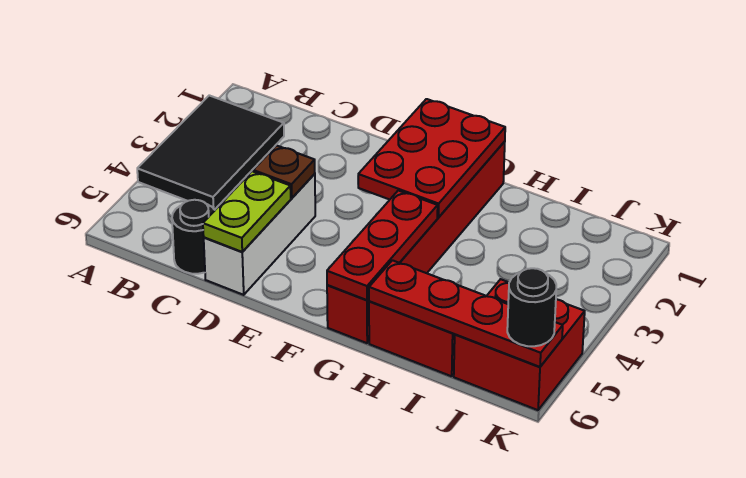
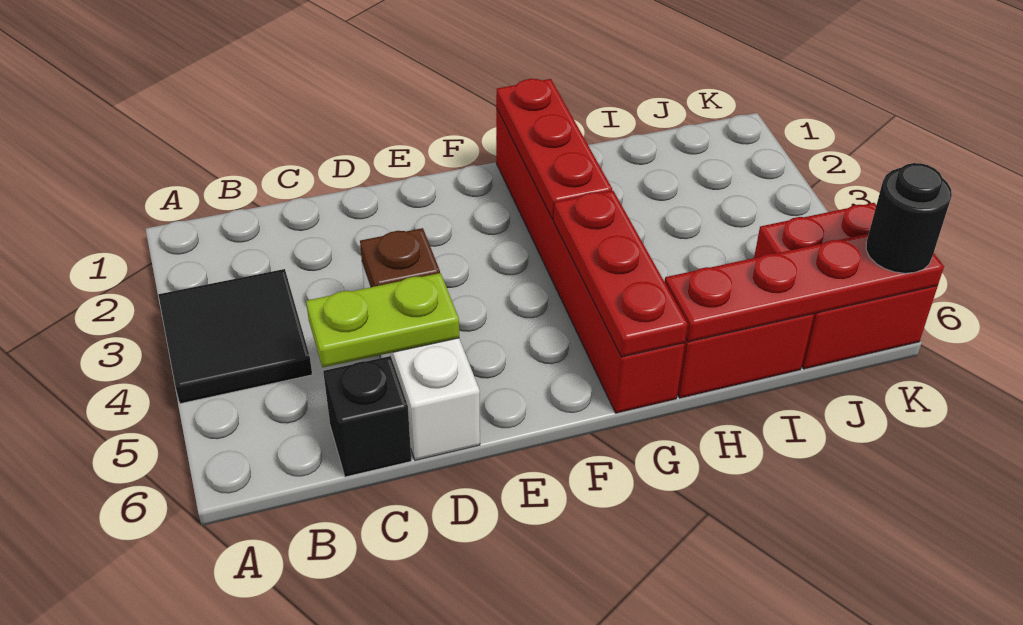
black 2x3 tile [137,95,284,210] -> black 2x2 tile [158,269,312,404]
black 1x1 round brick [172,200,215,274] -> black 1x1 brick [323,356,411,477]
lime 1x2 plate [203,171,291,252] -> lime 1x2 plate turned to [306,273,459,367]
red 2x3 plate [358,99,505,218] -> red 1x3 plate [496,79,612,219]

